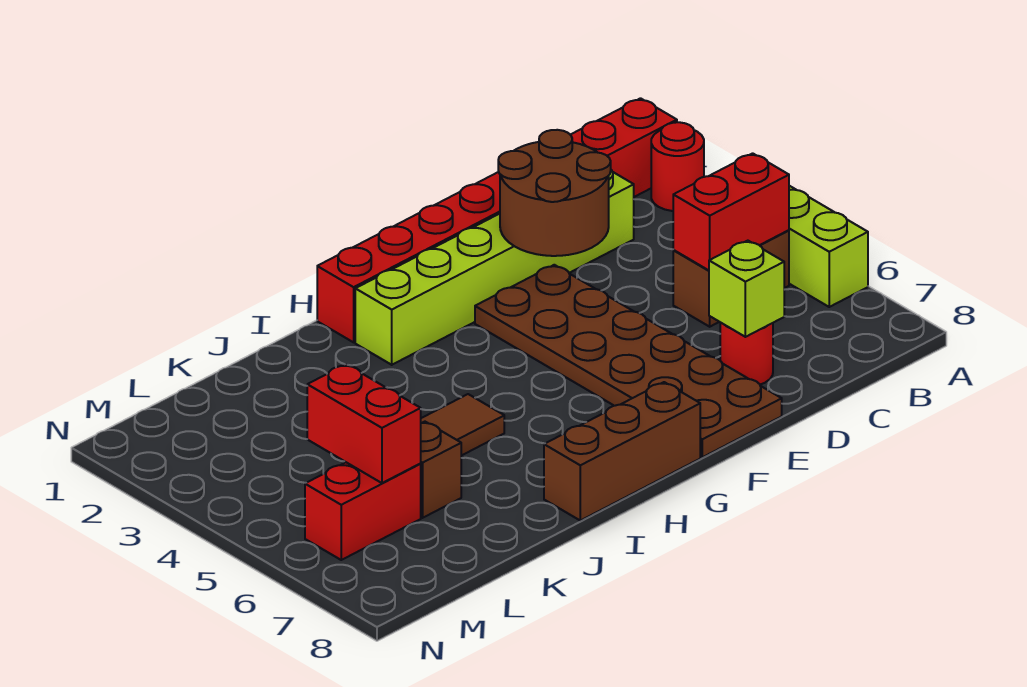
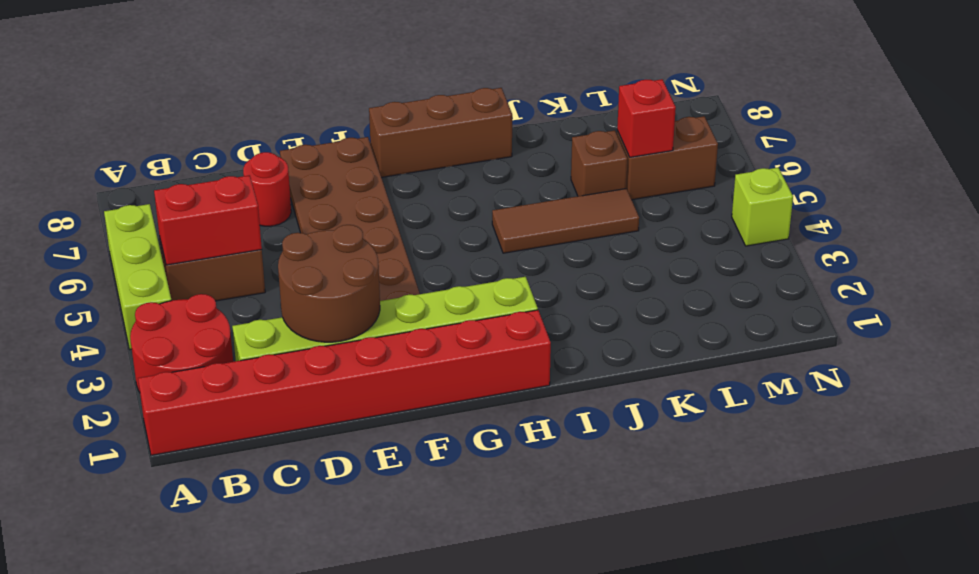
red 1x1 round brick [651,122,704,211] -> red 2x2 round brick [130,294,233,392]
lime 1x1 brick [709,241,784,337] -> lime 1x1 brick moved to [732,168,793,246]
red 1x2 brick [307,364,421,483] -> red 1x1 brick [617,79,676,157]
red 1x2 brick [305,462,421,560] -> brown 1x2 brick [617,116,718,200]

